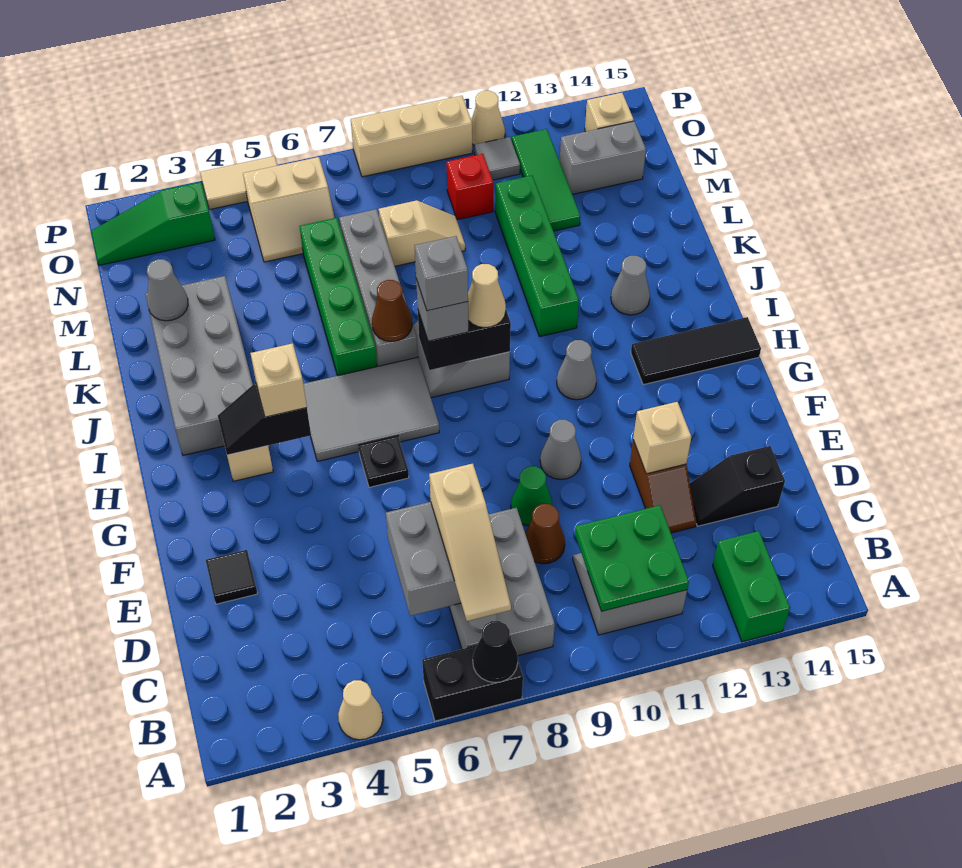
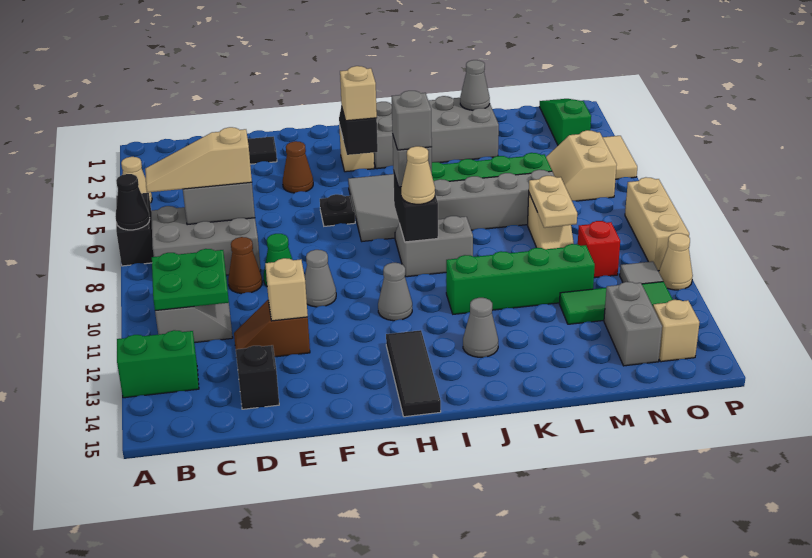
brown 1x1 cone [372,280,412,341] -> brown 1x1 cone moved to [283,141,313,193]
none -> tan 1x2 plate [529,176,577,228]

